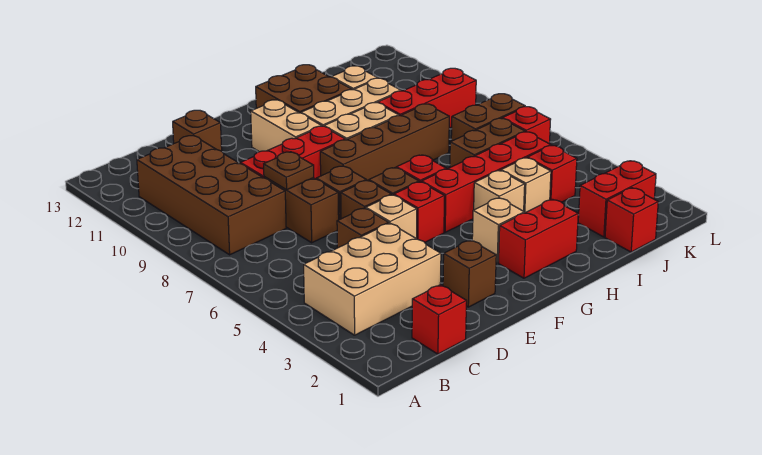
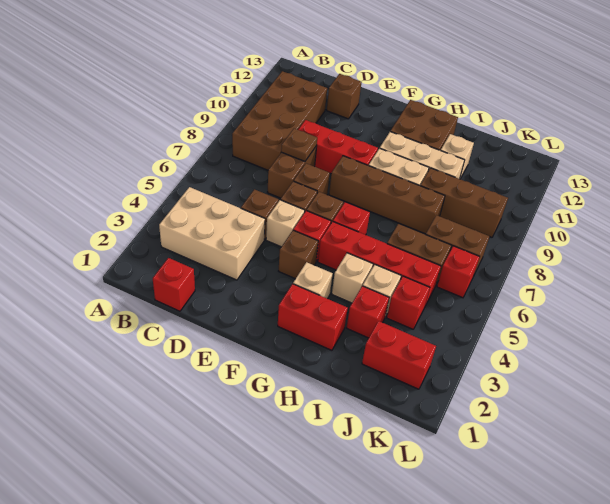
brown 1x1 brick [443,240,496,307] -> brown 1x1 brick moved to [279,230,318,279]
tan 1x2 brick [251,100,321,152] -> none
red 1x3 brick [378,68,476,128] -> brown 1x3 brick [420,168,508,237]
red 1x1 brick [605,188,658,252] -> red 1x1 brick moved to [347,286,389,338]

